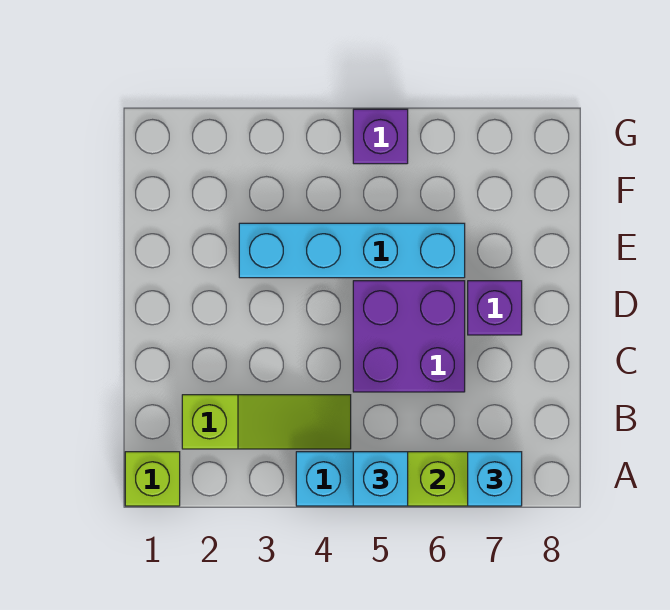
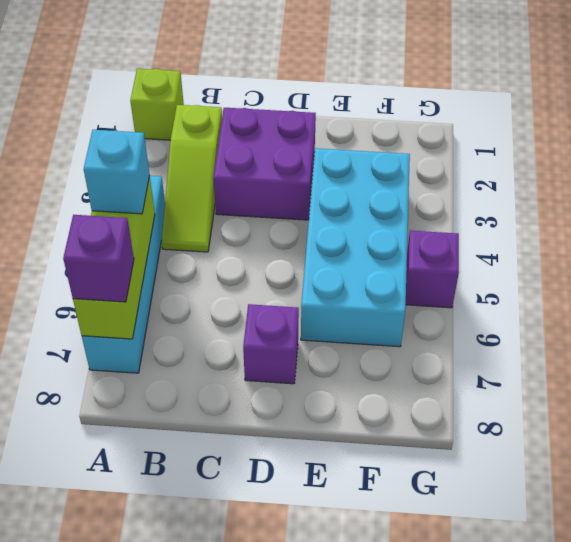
cyan 1x1 brick [468,452,522,506] -> purple 1x1 brick [63,215,134,302]
purple 2x2 brick [353,281,465,392] -> purple 2x2 brick moved to [213,108,316,220]
cyan 1x4 brick [239,223,465,278] -> cyan 2x4 brick [301,148,410,347]

